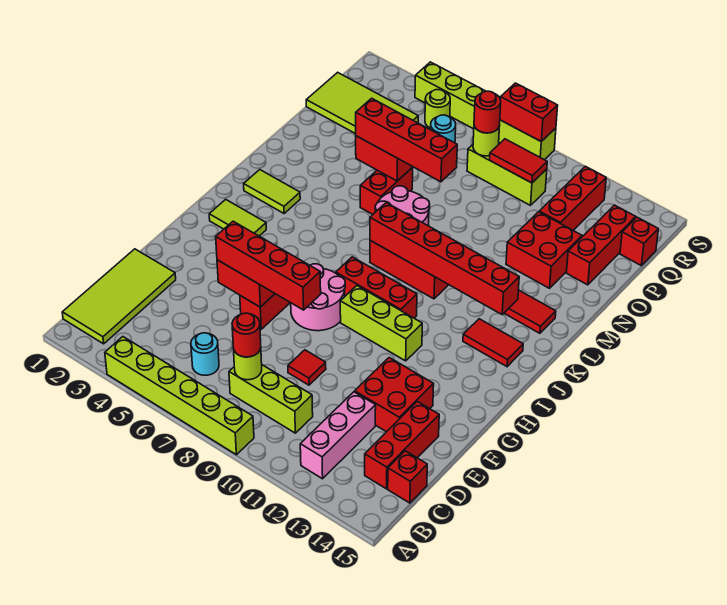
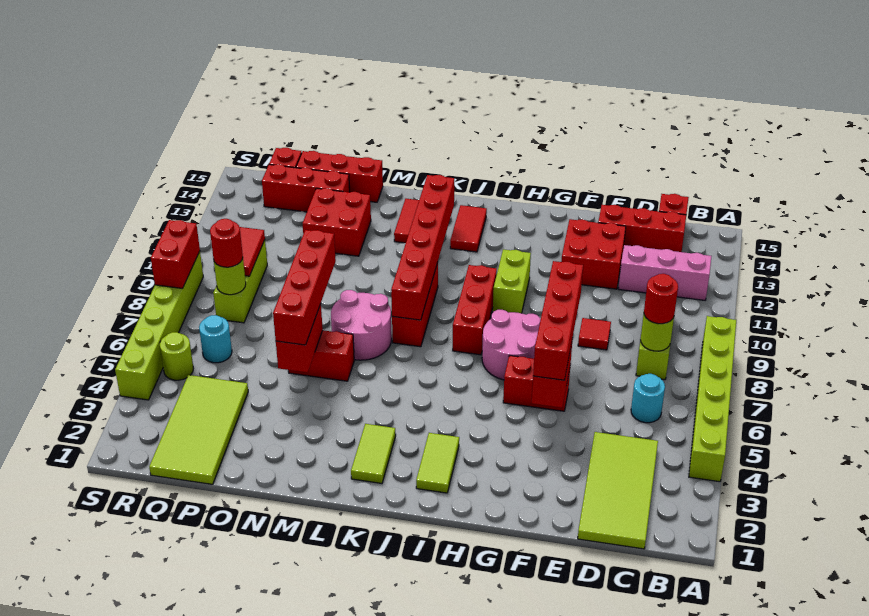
lime 2x4 tile [62,249,176,344] -> lime 2x4 tile turned to [578,432,658,549]
lime 1x3 brick [340,286,422,361] -> lime 1x2 brick [493,249,531,313]
red 1x3 brick [539,166,606,230] -> red 1x3 brick moved to [296,151,383,202]

